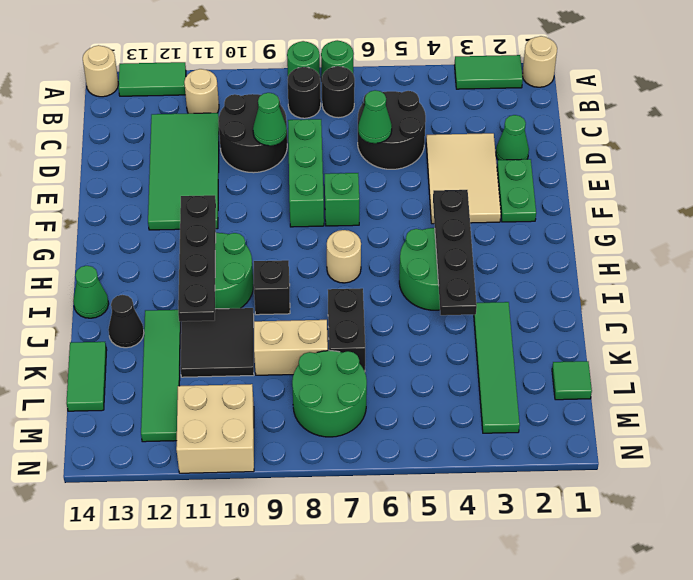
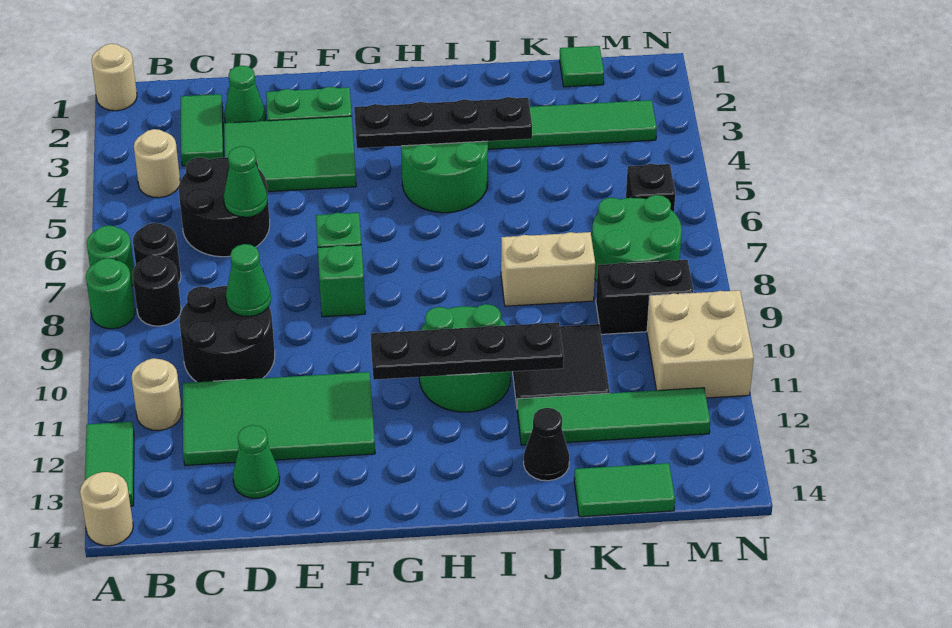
green 1x2 tile [455,55,523,89] -> green 1x2 tile moved to [181,94,224,166]
tan 2x3 tile [426,133,501,224] -> green 2x3 tile [224,116,356,192]
green 1x3 brick [288,119,324,227] -> green 1x1 brick [318,245,365,317]
tan 1x1 round brick [327,230,361,283] -> tan 1x1 round brick moved to [134,129,180,198]
black 1x1 brick [254,260,290,315] -> black 1x1 brick moved to [626,164,675,212]
green 1x1 cone [73,266,109,318] -> green 1x1 cone moved to [233,425,280,498]
black 1x2 brick [328,288,365,371] -> black 1x2 brick moved to [596,260,693,334]
tan 1x2 brick [254,320,328,375] -> tan 1x2 brick turned to [501,232,595,306]

